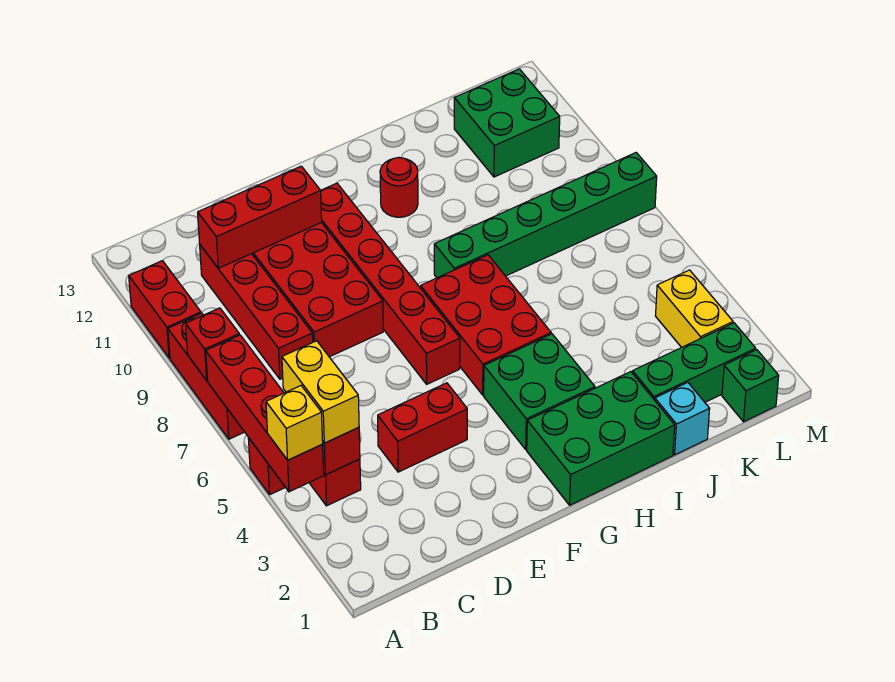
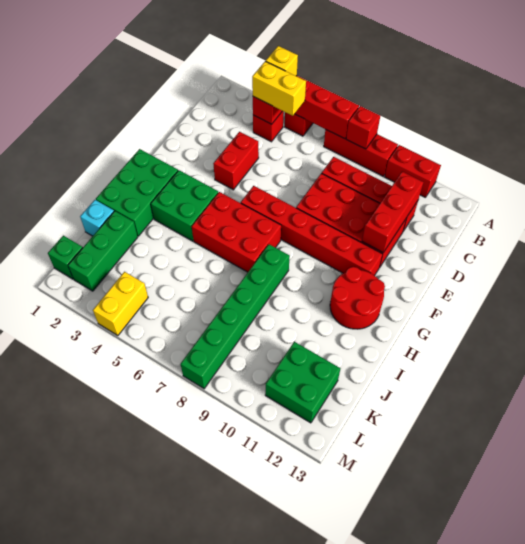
red 1x1 round brick [380,157,418,217] -> red 2x2 round brick [330,267,385,329]
yellow 1x2 brick [656,270,733,347] -> yellow 1x2 brick turned to [93,272,148,335]

